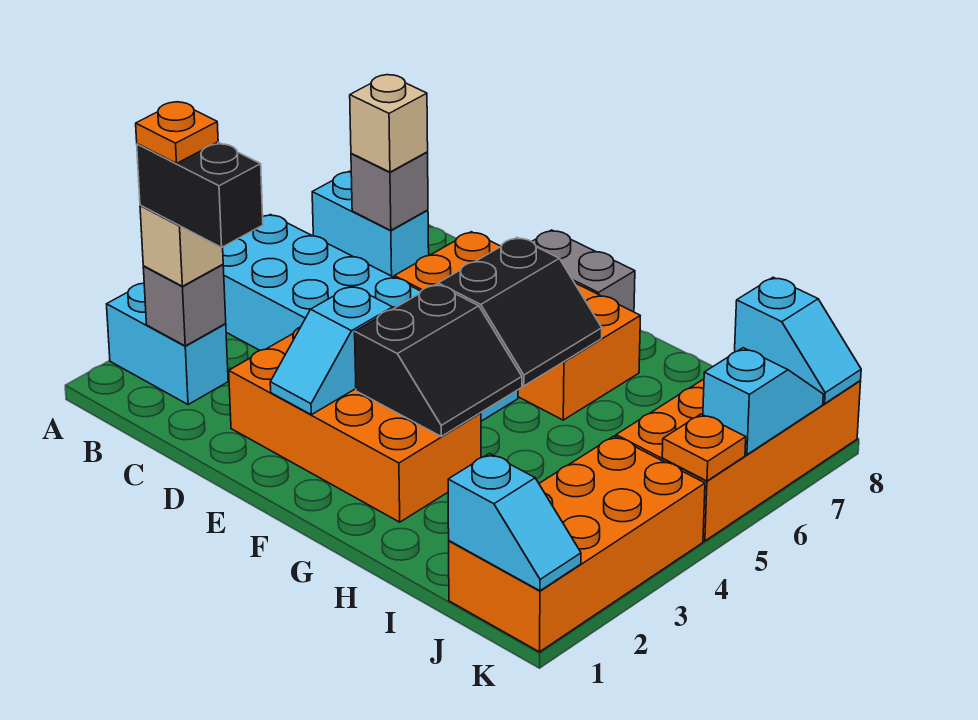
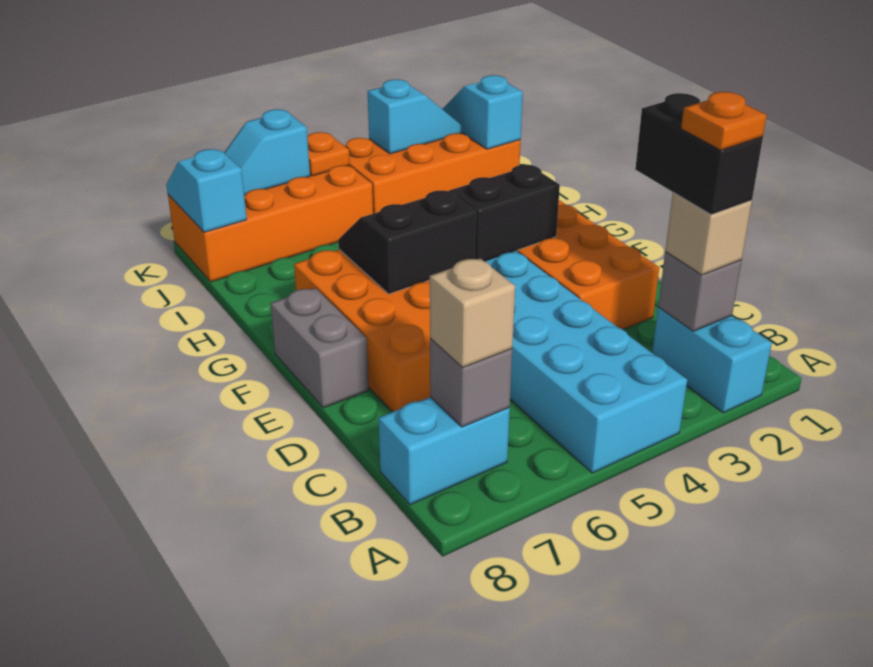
cyan 1x2 brick [312,171,429,277] -> cyan 1x2 brick turned to [379,397,510,505]
cyan 1x2 slope [270,286,393,415] -> cyan 1x2 slope moved to [367,79,461,154]

